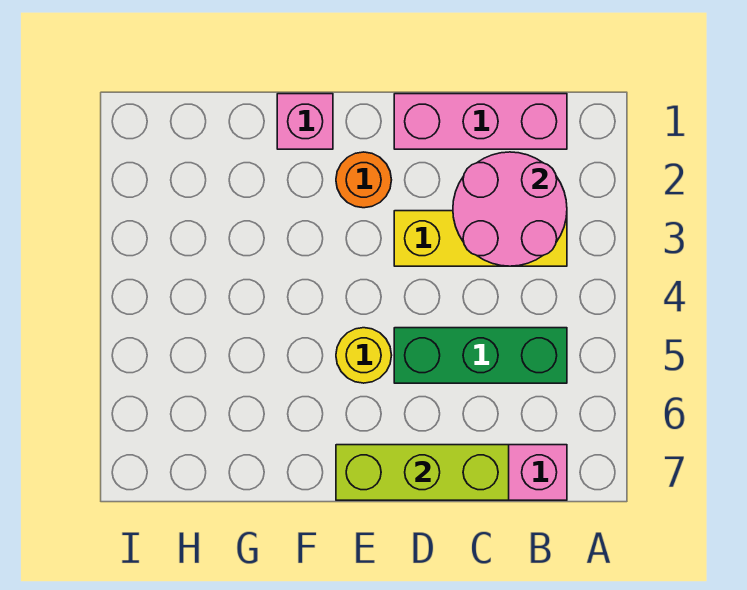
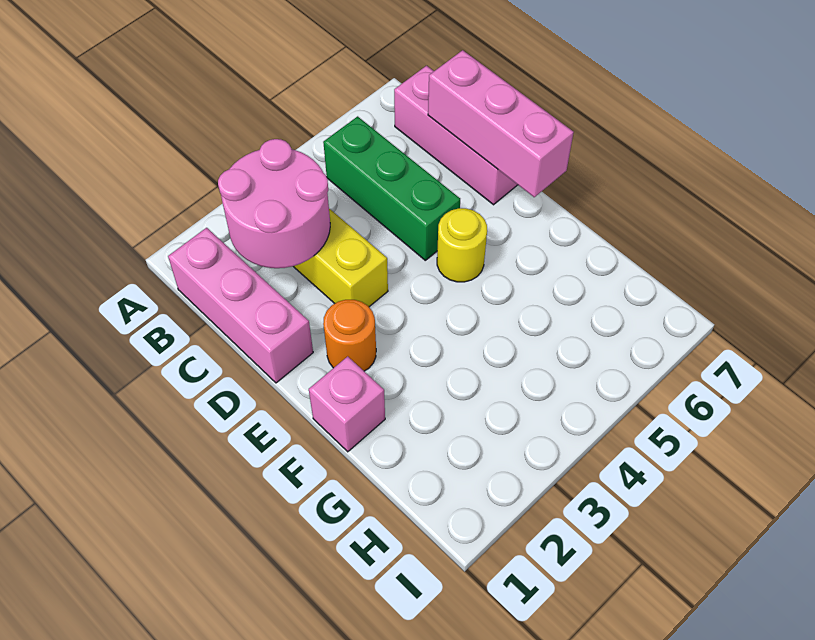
lime 1x3 brick [336,445,509,500] -> pink 1x3 brick [428,50,574,197]

